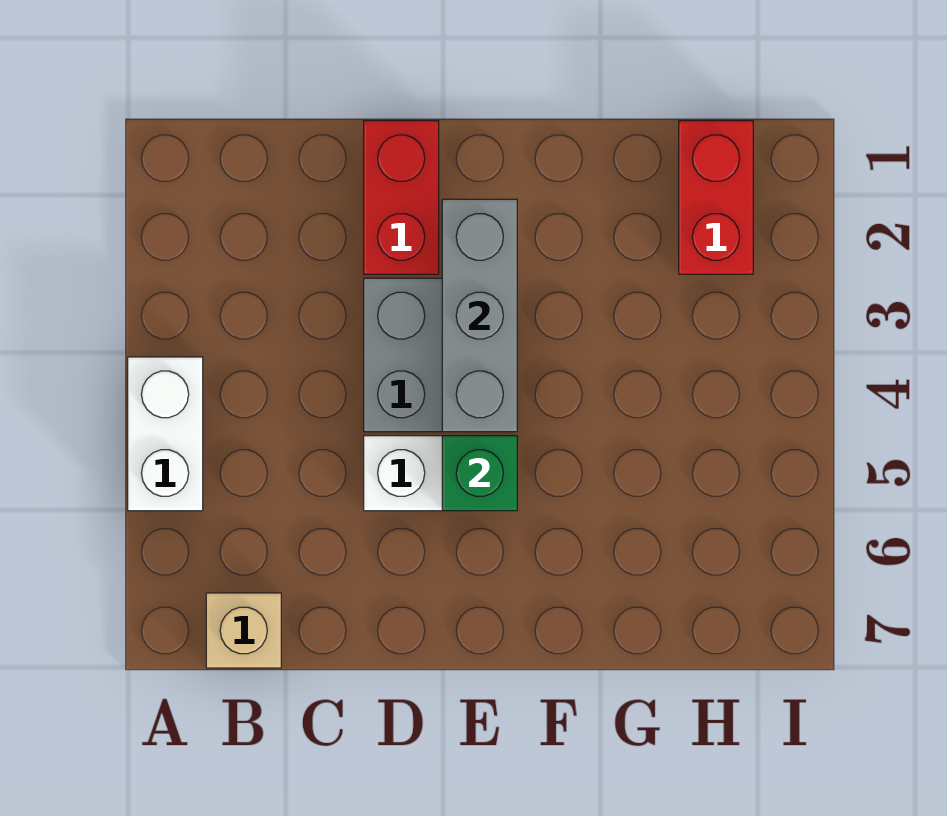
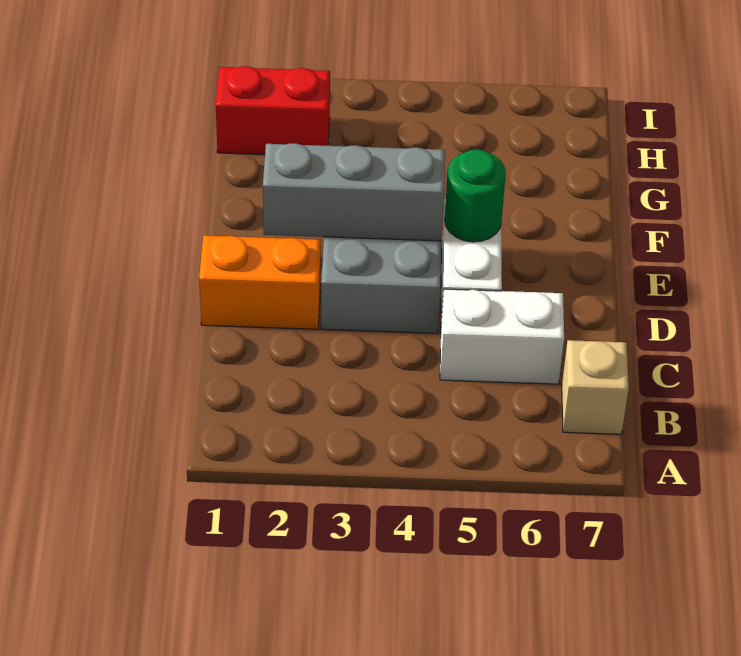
white 1x2 brick [128,357,203,511] -> white 1x2 brick moved to [440,289,564,384]
red 1x2 brick [364,121,439,274] -> orange 1x2 brick [199,235,321,329]
green 1x1 brick [442,436,517,511] -> green 1x1 round brick [445,149,506,242]

